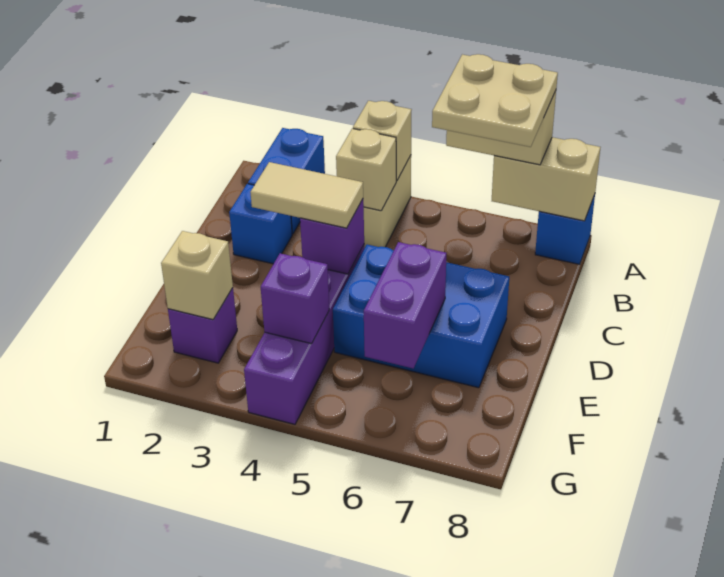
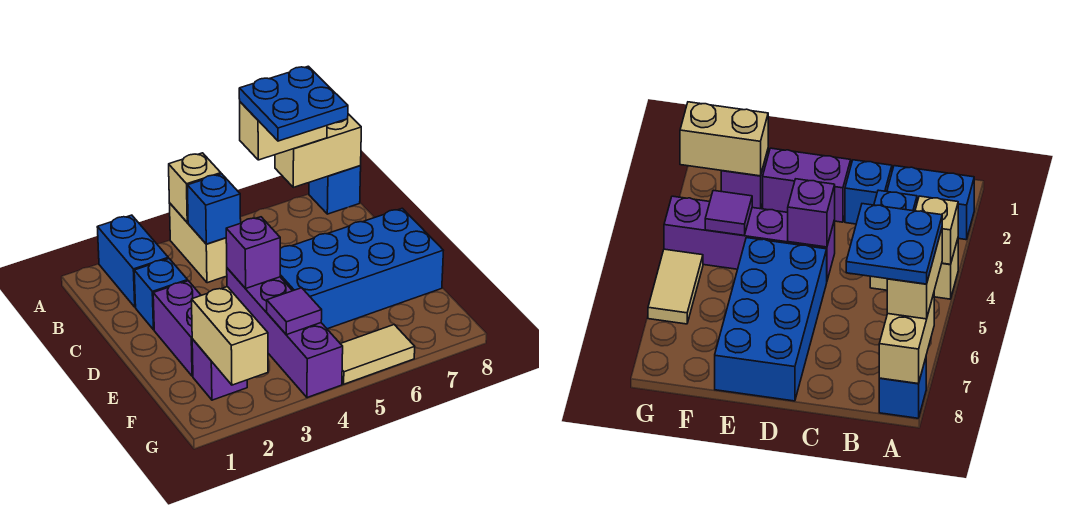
tan 2x2 plate [432,54,558,147] -> blue 2x2 plate [239,66,348,141]
tan 1x1 brick [336,129,396,211] -> blue 1x1 brick [187,174,241,244]
tan 1x2 tile [250,162,363,228] -> tan 1x2 tile moved to [341,325,415,384]
blue 2x3 brick [333,245,509,388] -> blue 2x4 brick [280,208,443,329]
purple 1x2 brick [364,242,446,368] -> purple 1x2 brick moved to [153,281,201,376]
tan 1x1 brick [161,231,233,320] -> tan 1x2 brick [192,287,268,385]
purple 1x1 brick [261,253,329,344] -> purple 1x1 tile [267,288,322,335]

